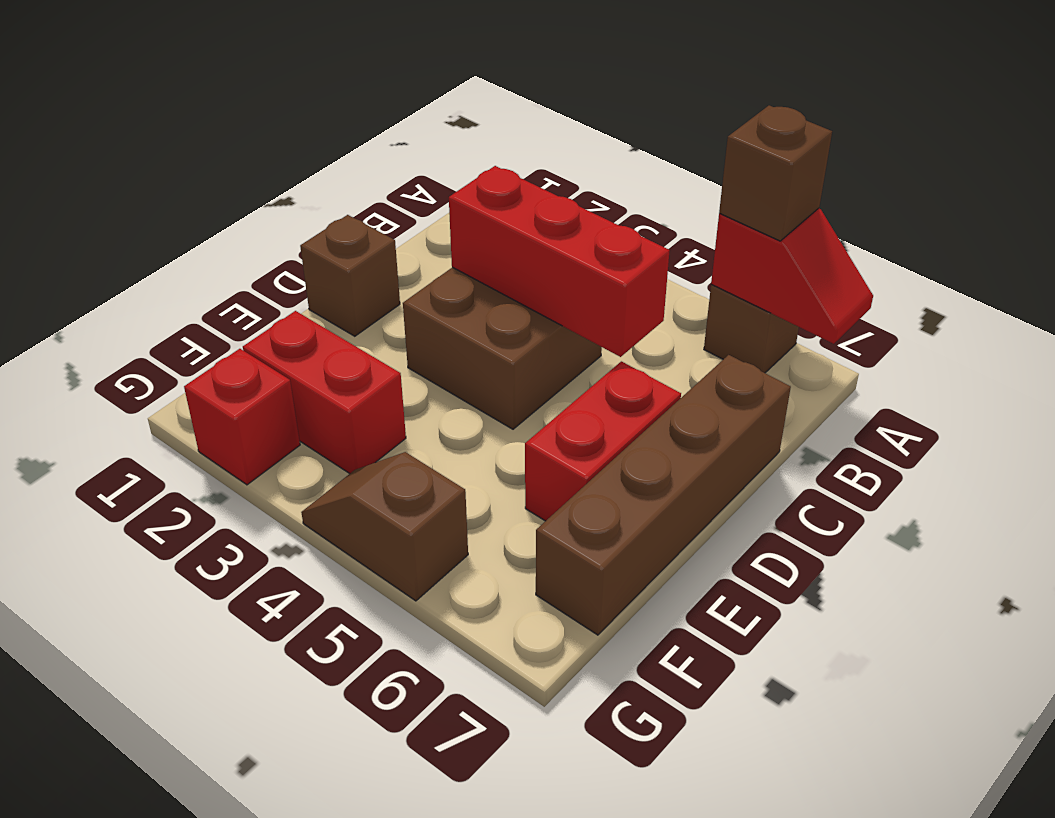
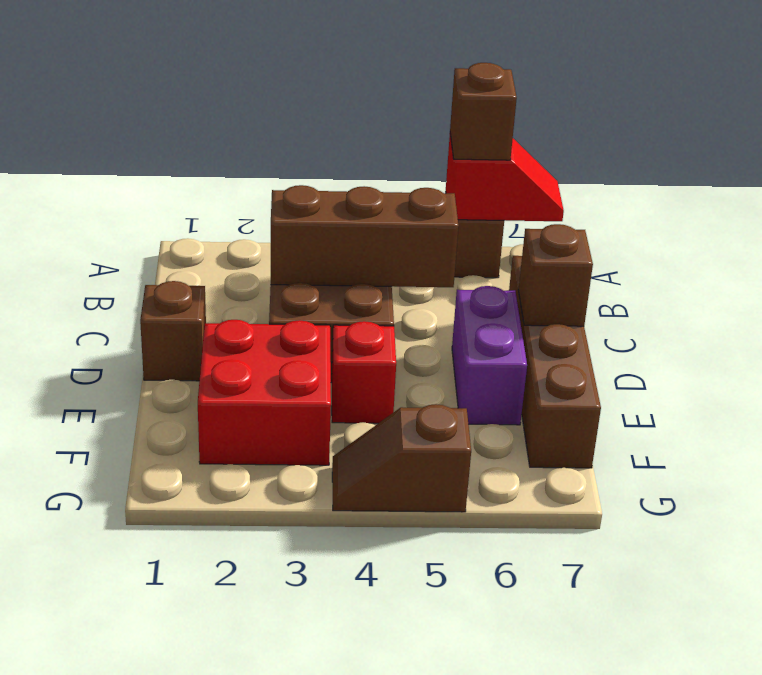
red 1x3 brick [449,166,670,357] -> brown 1x3 brick [271,185,459,287]
red 1x2 brick [525,361,681,521] -> purple 1x2 brick [452,286,527,425]
none -> brown 1x1 brick [518,224,593,326]
red 1x2 brick [243,311,406,474] -> red 2x2 brick [198,320,331,465]
red 1x1 brick [184,349,300,485] -> red 1x1 brick moved to [332,321,396,423]

